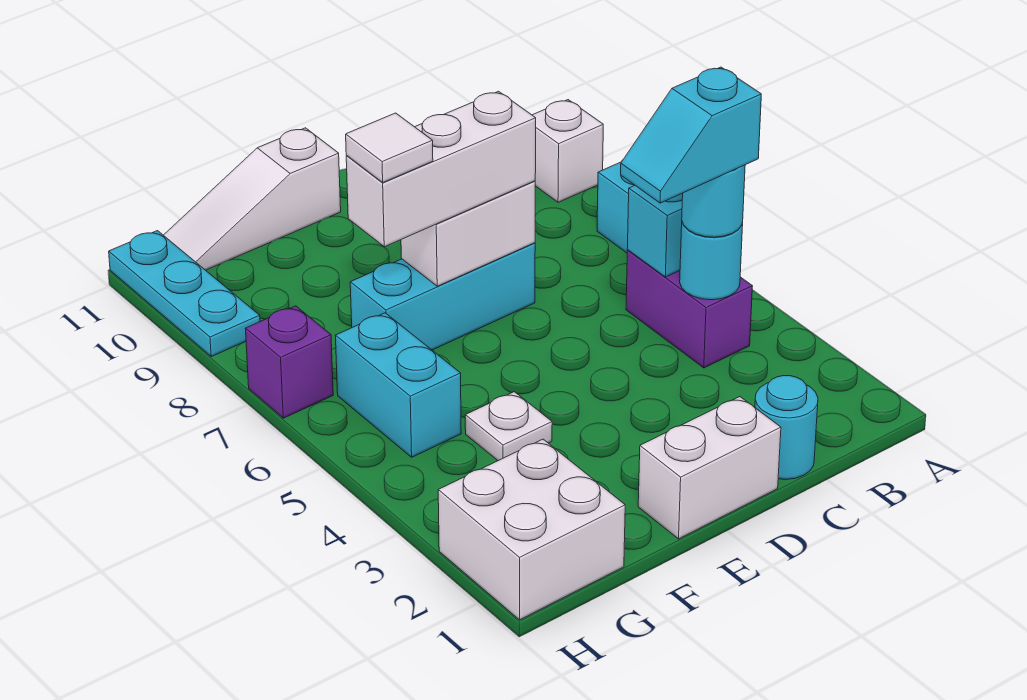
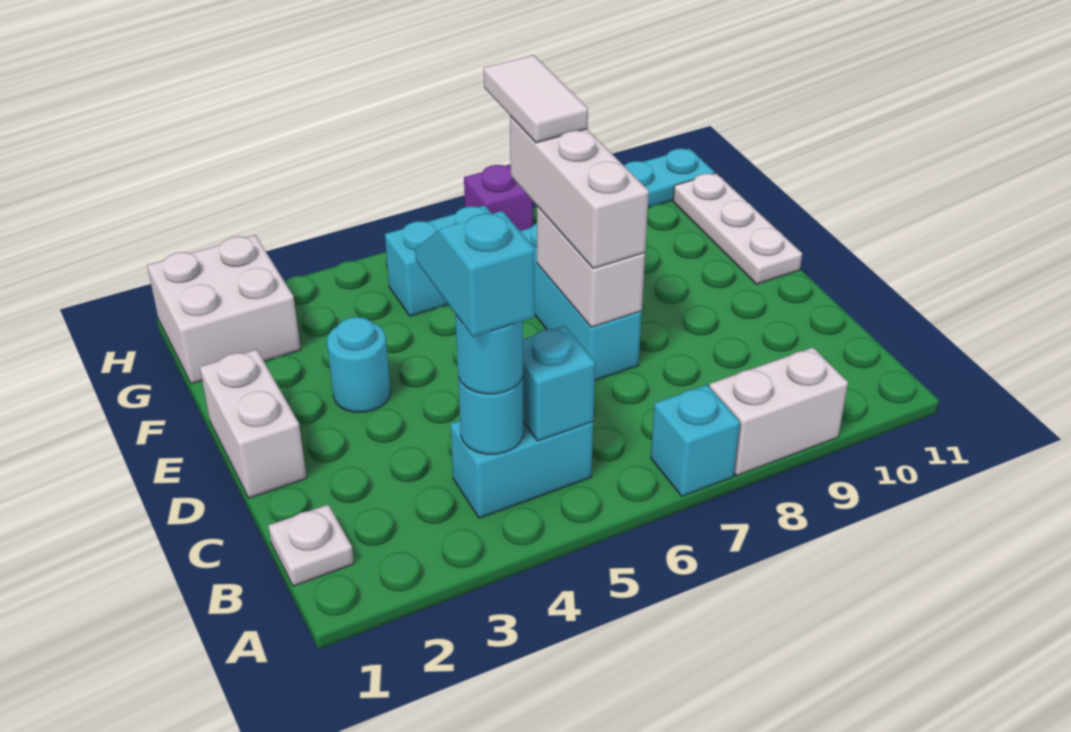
white 1x1 brick [533,100,603,202] -> white 1x2 brick [710,348,848,476]
purple 1x2 brick [626,250,752,368] -> cyan 1x2 brick [450,421,593,518]
cyan 1x1 round brick [755,376,818,479] -> cyan 1x1 round brick moved to [327,317,390,412]
white 1x3 slope [164,128,341,270] -> white 1x3 plate [673,173,802,284]
white 1x1 plate [465,392,552,461] -> white 1x1 plate moved to [268,505,354,586]
white 1x1 tile [346,113,433,182] -> white 1x2 tile [484,55,588,143]

